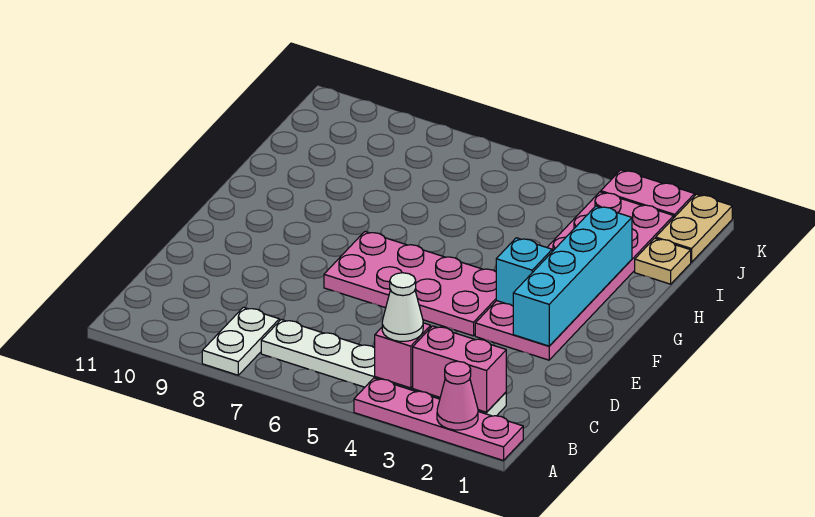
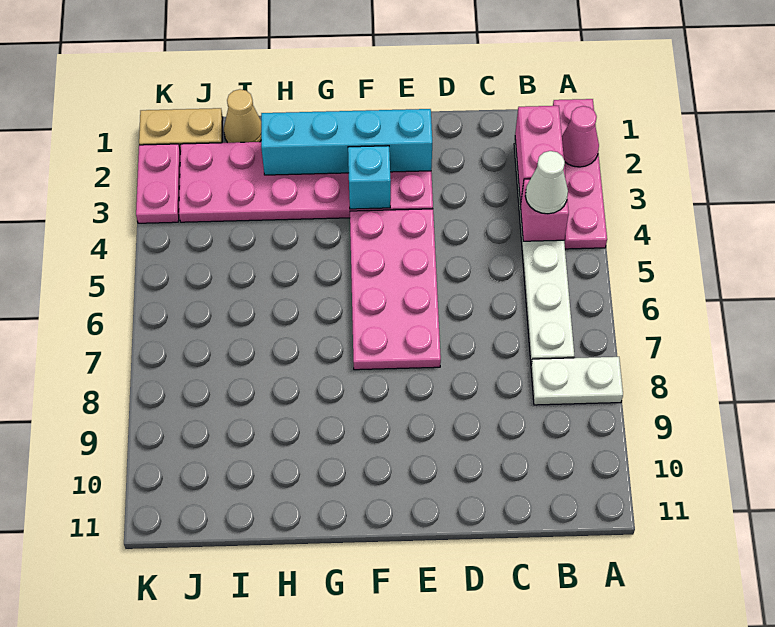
tan 1x1 plate [635,238,691,284] -> tan 1x1 cone [224,89,261,143]

